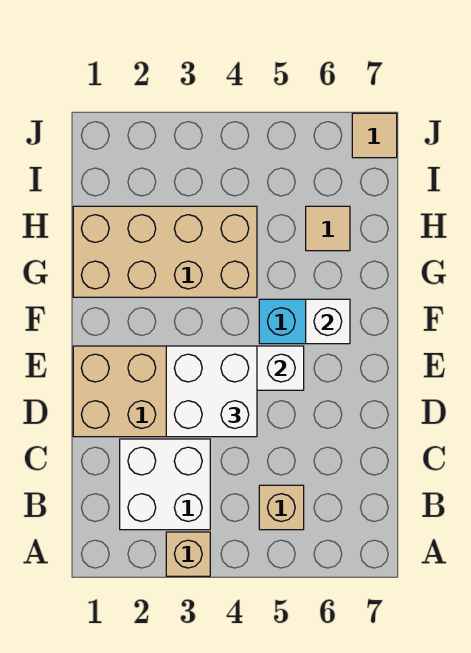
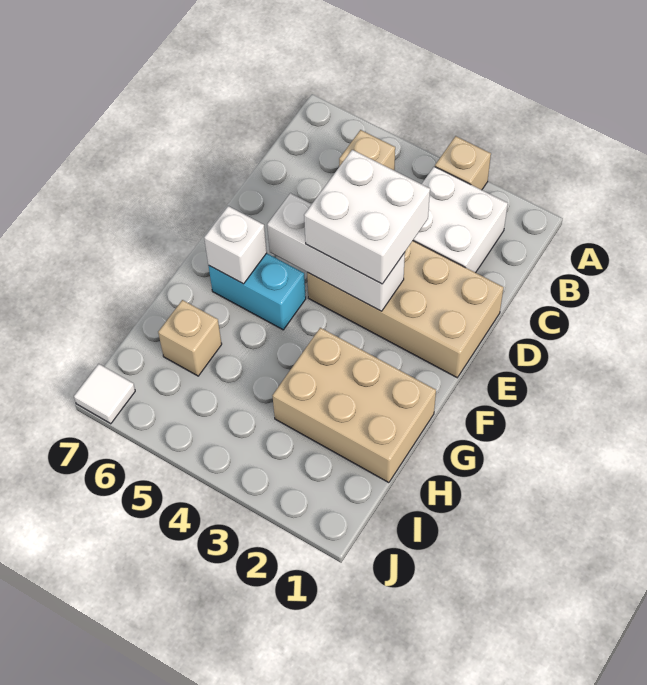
tan 2x4 brick [73,206,257,297] -> tan 2x3 brick [272,328,436,483]
tan 1x1 tile [306,206,350,251] -> tan 1x1 brick [158,300,222,376]
tan 1x1 tile [352,113,397,158] -> white 1x1 tile [74,364,135,424]

